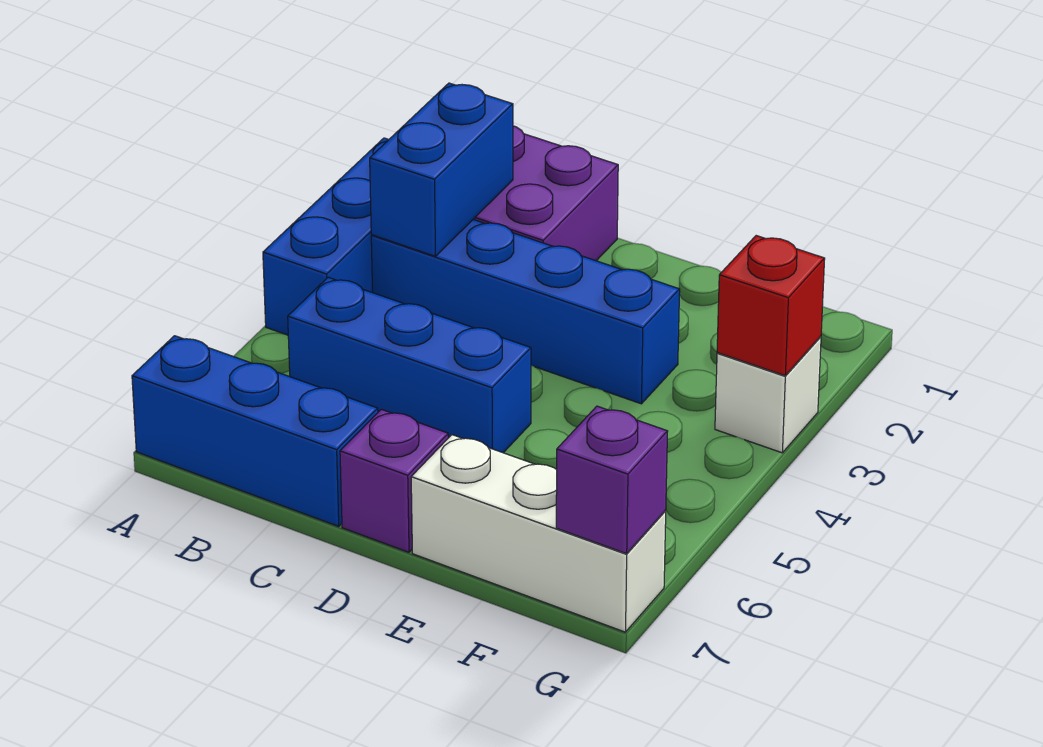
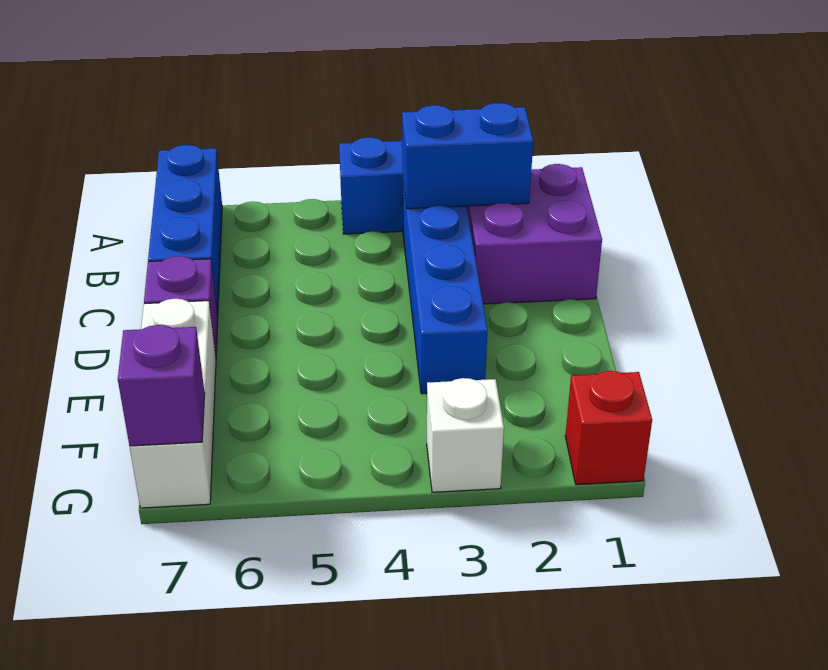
blue 1x3 brick [288,277,531,453] -> none
red 1x1 brick [717,236,825,376] -> red 1x1 brick moved to [565,371,652,485]

